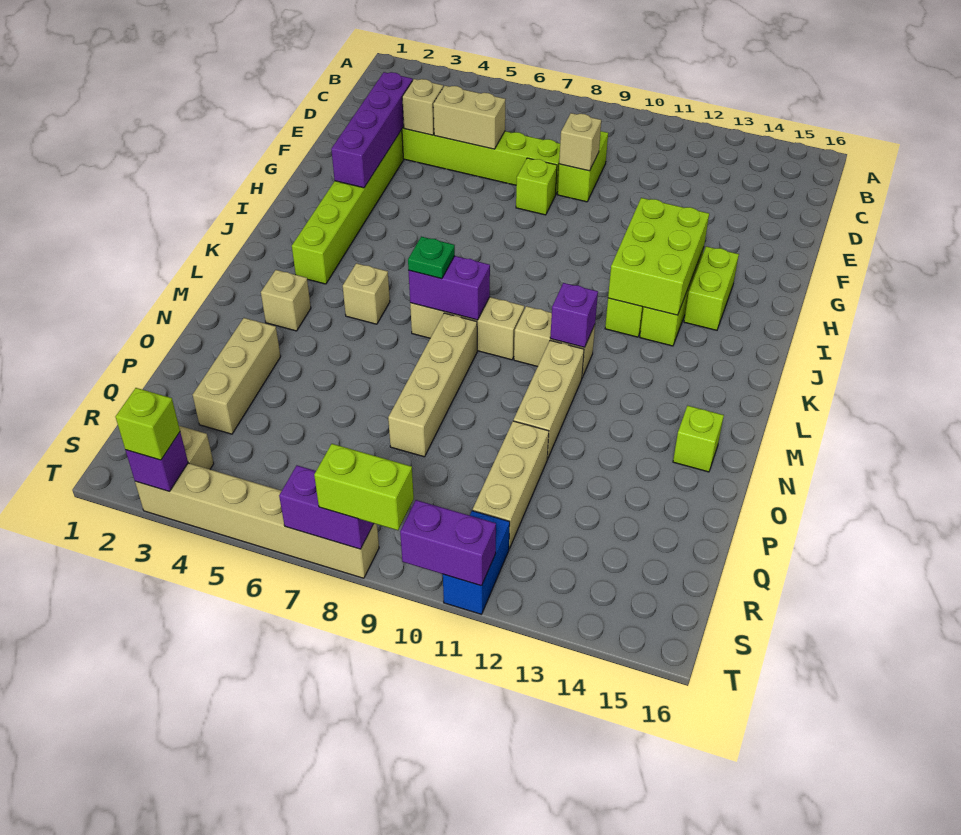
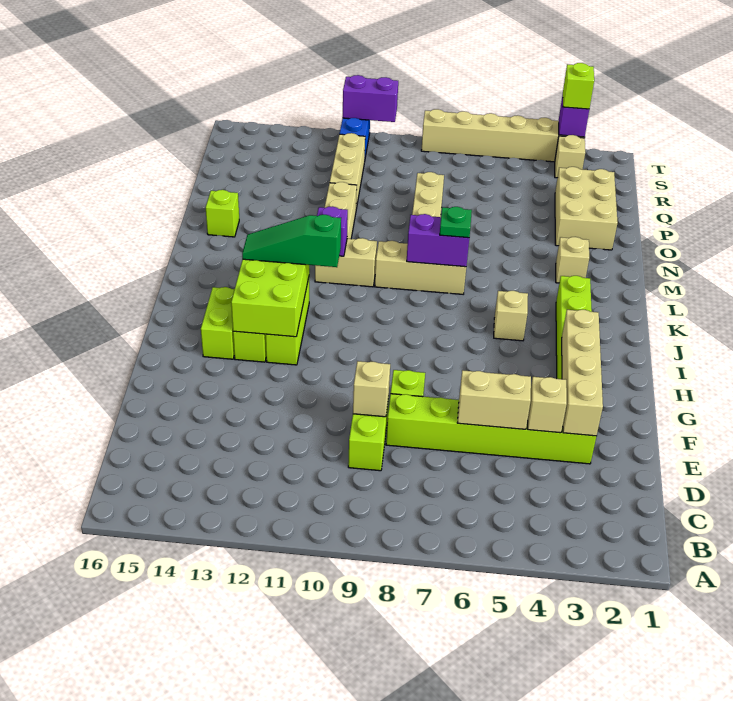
purple 1x4 brick [331,72,413,188] -> tan 1x4 brick [562,310,603,436]
none -> green 1x3 slope [242,215,341,267]
tan 1x1 brick [343,263,390,324] -> tan 1x1 brick moved to [494,291,528,341]
tan 1x3 brick [193,318,281,434] -> tan 2x3 brick [555,167,618,250]
purple 1x2 brick [279,465,374,549] -> none
lime 1x2 brick [314,444,414,530] -> none

